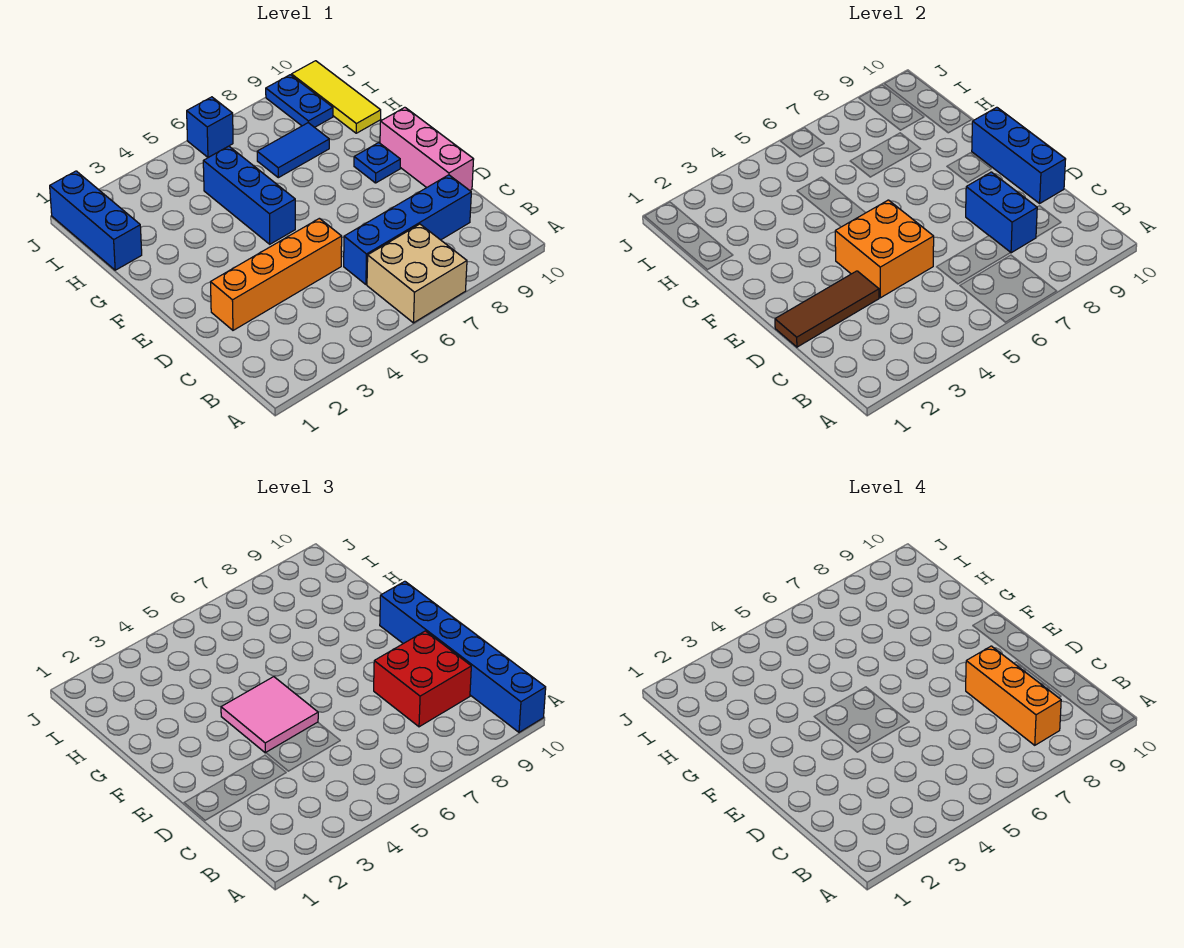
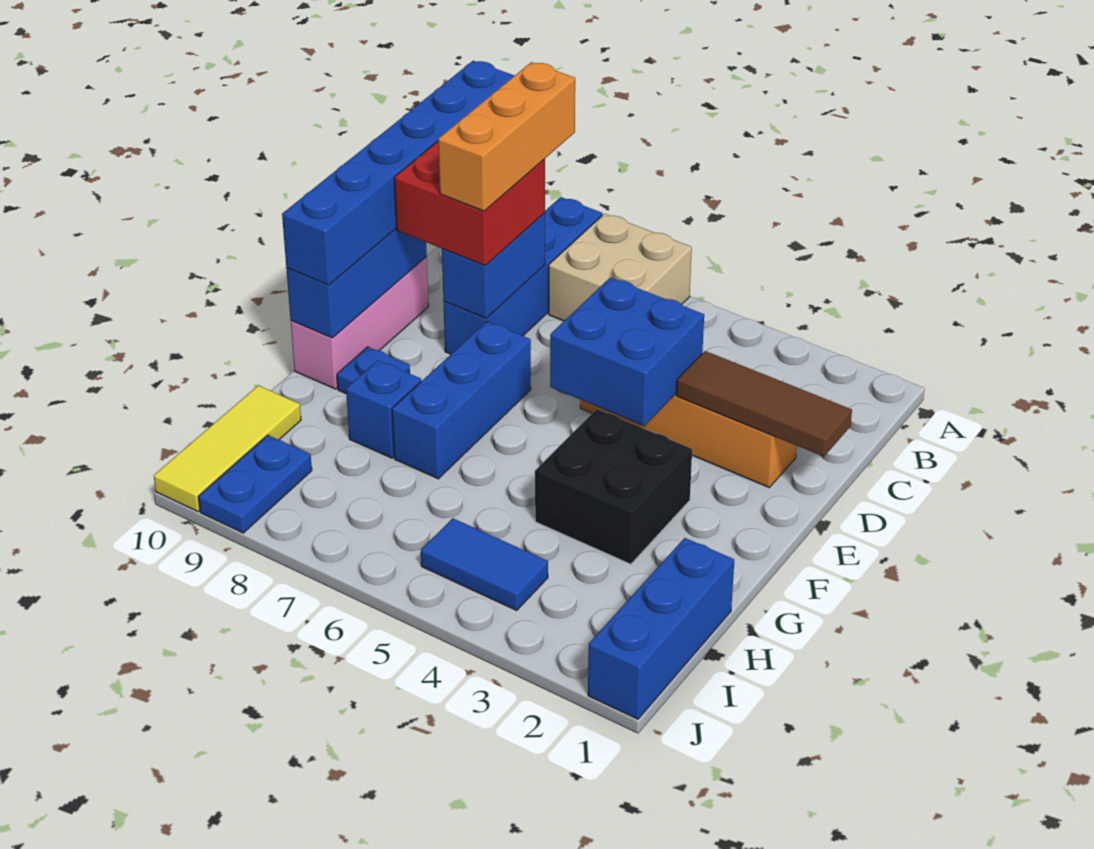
blue 1x4 brick [344,175,471,284] -> blue 1x4 brick turned to [443,197,602,354]
orange 2x2 brick [835,200,934,298] -> blue 2x2 brick [550,278,704,426]
pink 2x2 tile [221,677,318,753] -> none
none -> black 2x2 brick [535,409,692,564]
blue 1x3 brick [203,146,295,244] -> blue 1x3 brick moved to [392,322,531,479]
blue 1x2 tile [257,123,329,178] -> blue 1x2 tile moved to [421,518,548,610]
blue 1x1 brick [187,97,233,157] -> blue 1x1 brick moved to [346,360,421,458]

